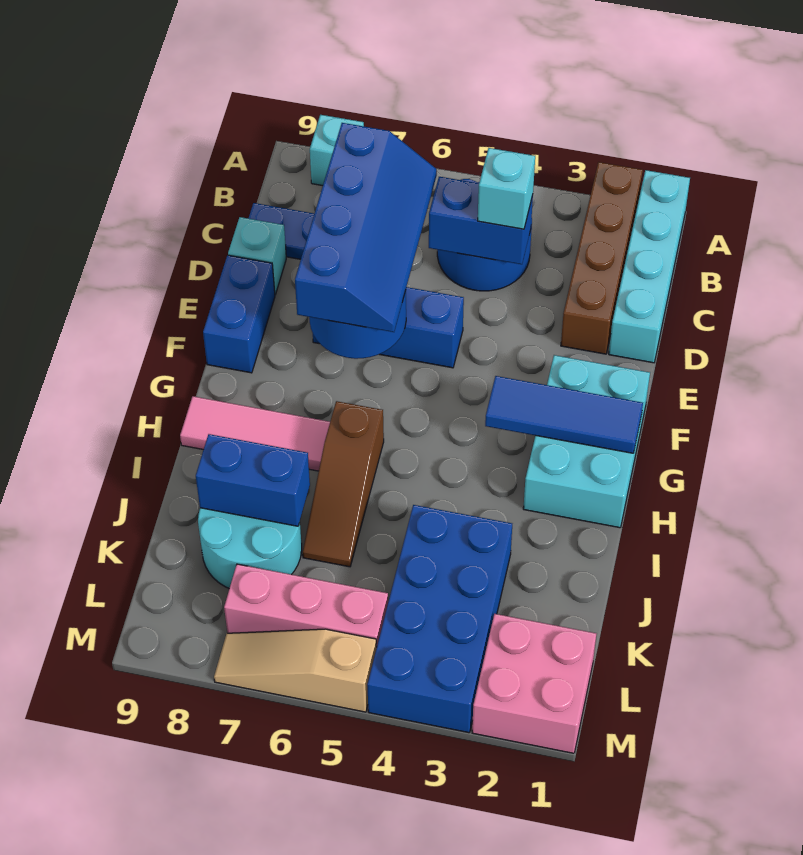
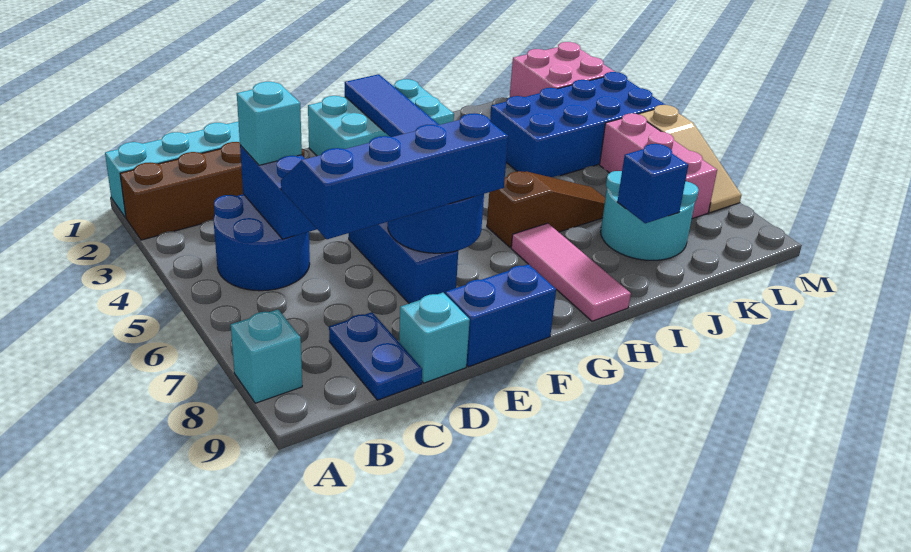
blue 1x2 brick [196,434,310,526] -> blue 1x1 brick [617,144,688,223]

